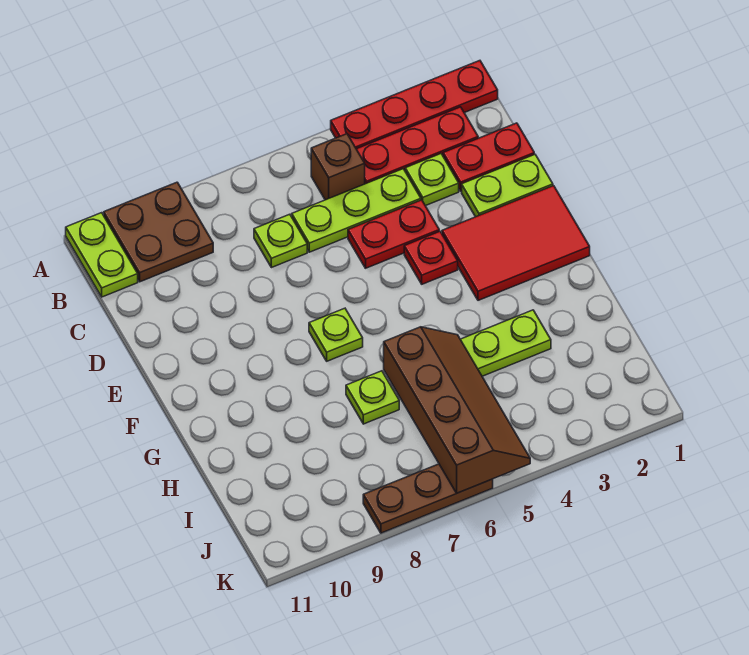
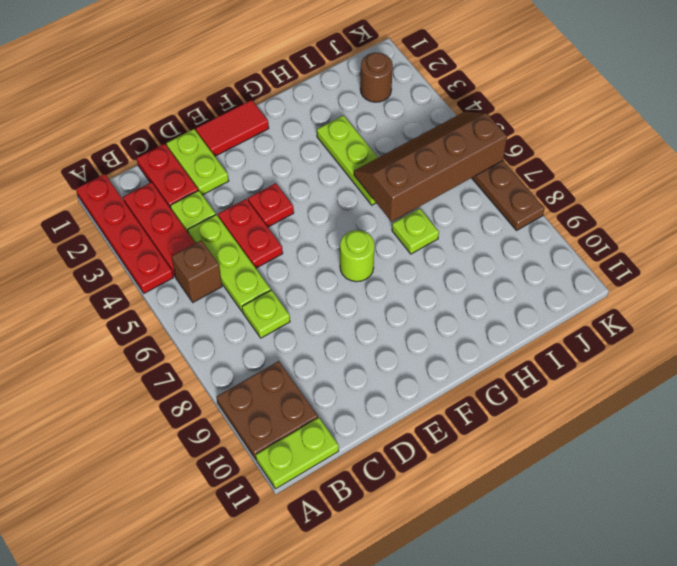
red 2x3 tile [442,186,590,300] -> red 1x2 tile [196,100,269,156]
lime 1x1 plate [309,308,363,361] -> lime 1x1 round brick [340,230,375,282]
none -> brown 1x1 round brick [360,52,393,102]

